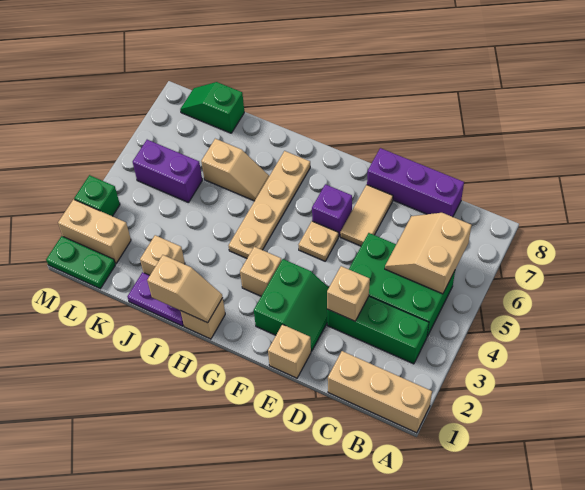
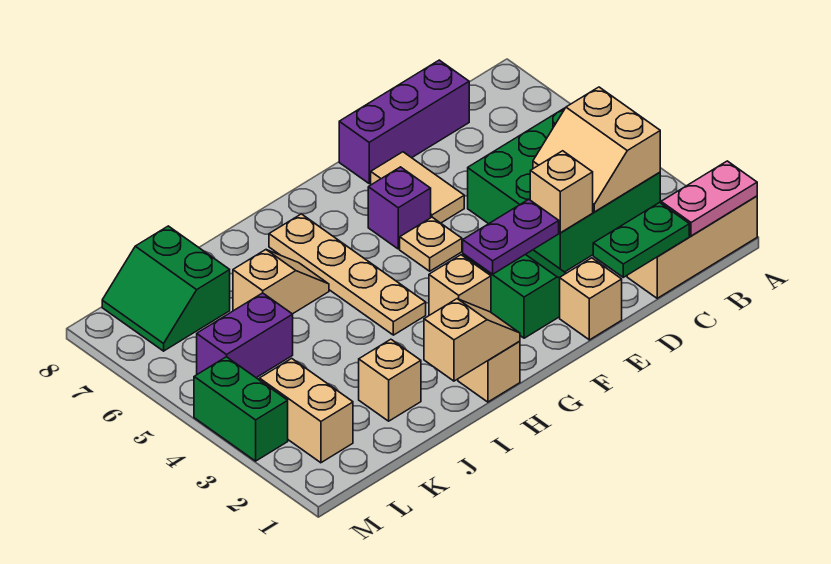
none -> pink 1x2 plate [661,161,757,236]
tan 2x2 slope [385,213,471,294] -> tan 2x2 slope moved to [533,87,660,212]
purple 1x2 plate [127,272,184,326] -> purple 1x2 plate moved to [463,199,559,274]
green 1x2 slope [180,82,244,133] -> green 2x2 slope [102,226,230,351]
green 1x2 plate [46,236,115,289] -> green 1x2 plate moved to [593,203,689,277]
tan 1x2 brick [58,199,131,263] -> tan 1x2 brick turned to [259,358,353,463]
green 1x1 brick [74,175,120,216] -> green 1x2 brick [194,357,288,461]

